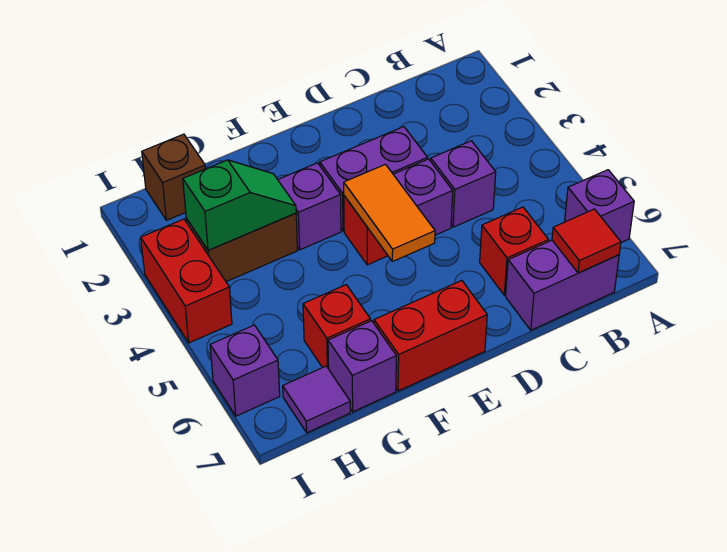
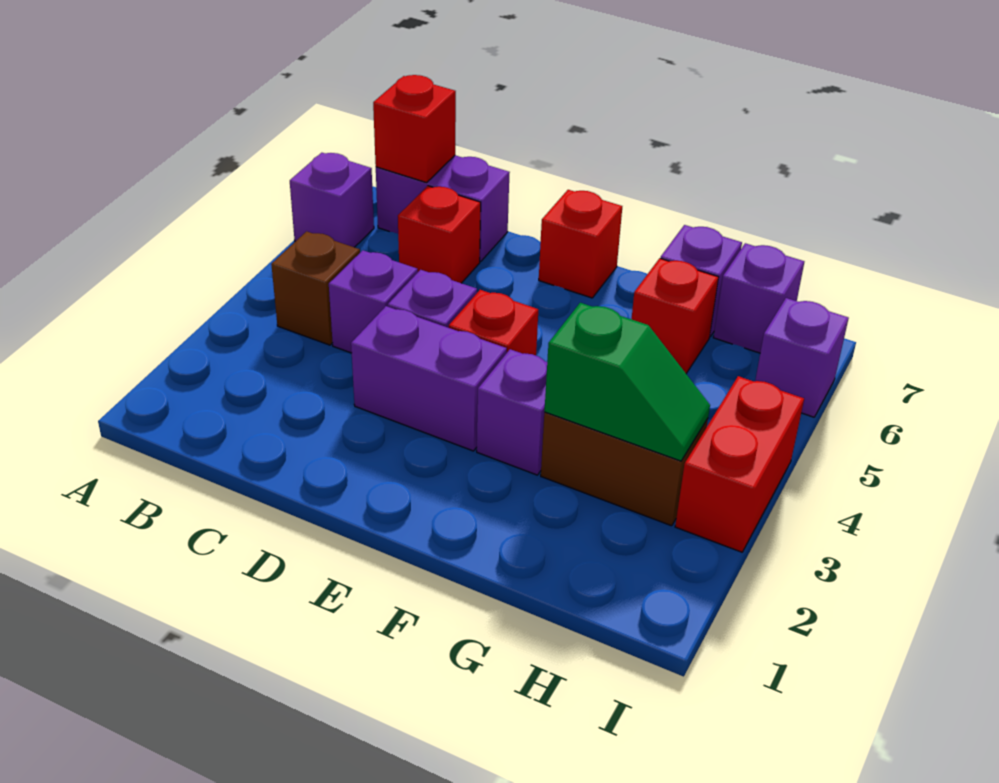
red 1x1 tile [552,209,621,273] -> red 1x1 brick [373,75,456,183]
orange 1x2 tile [344,164,435,262] -> none
red 1x2 brick [374,281,487,391] -> red 1x1 brick [539,190,622,298]
green 1x2 slope [183,160,296,250] -> green 1x2 slope turned to [544,303,710,461]
brown 1x1 brick [142,134,206,220] -> brown 1x1 brick moved to [271,231,360,345]
purple 1x1 tile [283,366,350,433] -> purple 1x1 brick [713,243,804,353]

